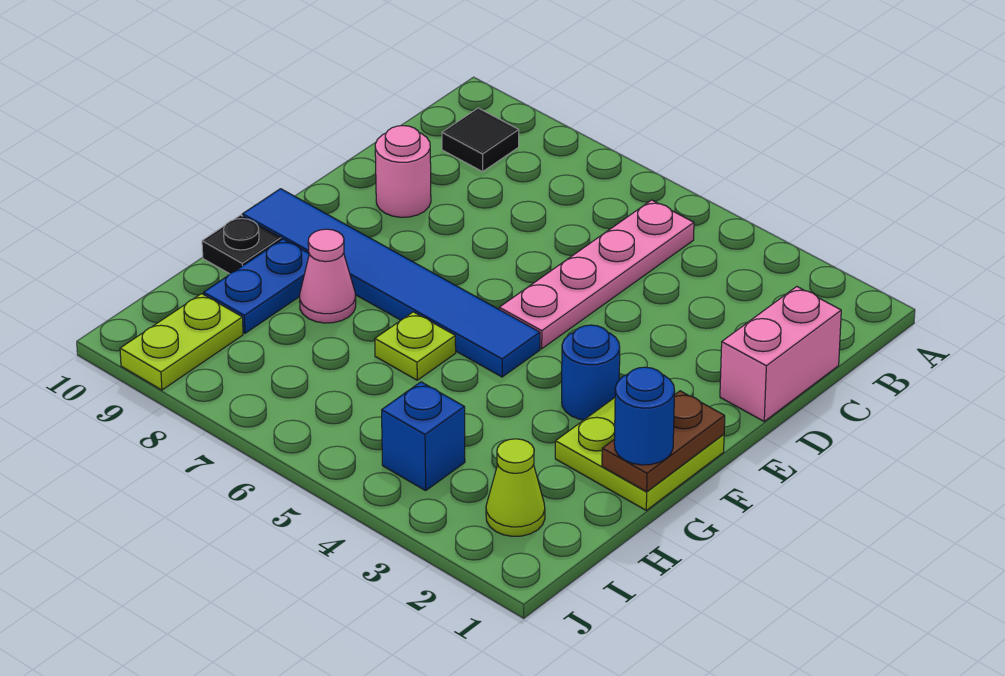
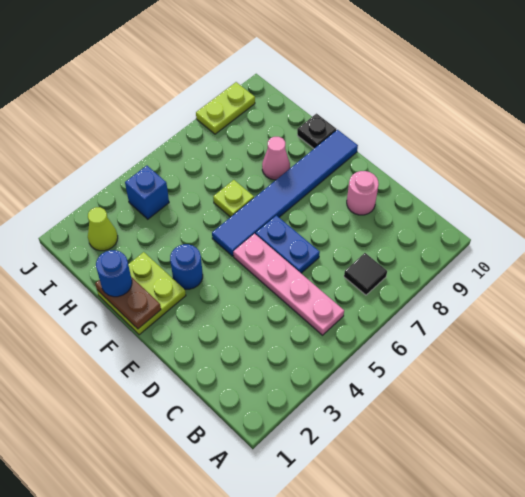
black 1x1 tile [442,108,519,172] -> black 1x1 tile moved to [344,253,387,295]
pink 1x2 brick [720,287,841,421] -> none
blue 1x2 plate [204,239,309,333] -> blue 1x2 plate moved to [256,215,320,273]
lime 1x2 plate [120,294,243,390] -> lime 1x2 plate turned to [196,82,255,134]

